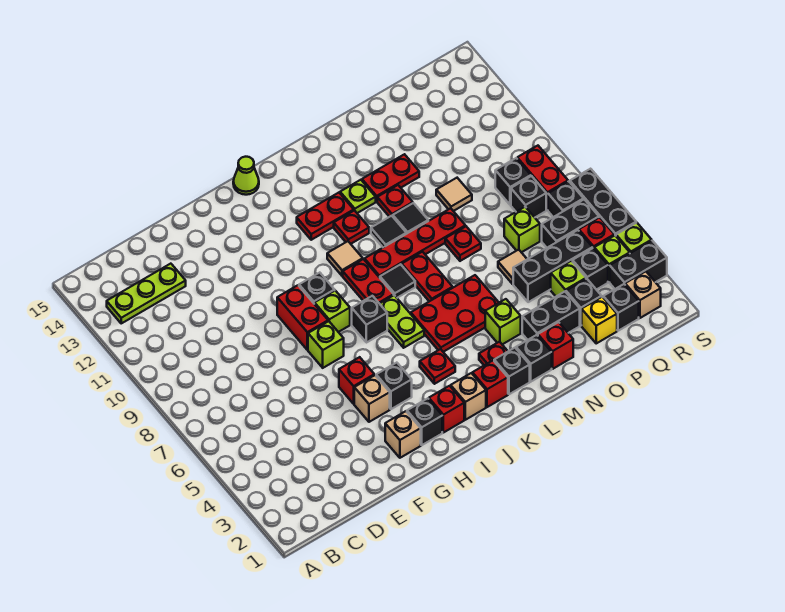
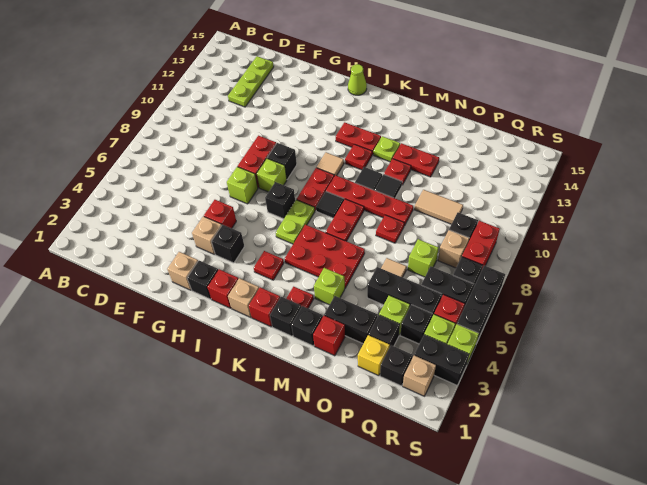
lime 1x3 plate [107,264,186,323] -> lime 1x3 plate turned to [228,56,274,107]
tan 1x1 tile [436,178,472,211] -> tan 1x2 tile [414,190,463,224]
black 1x1 brick [511,176,546,217] -> tan 1x1 brick [438,230,469,268]

